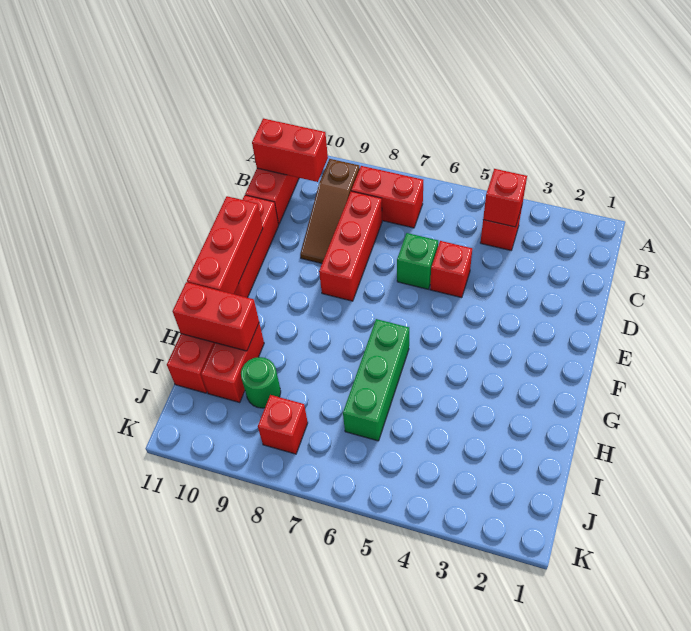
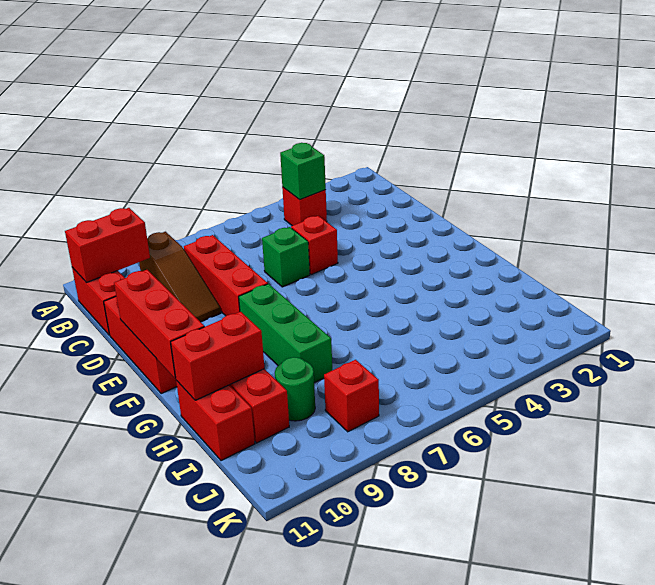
red 1x1 brick [483,169,527,227] -> green 1x1 brick [280,143,326,200]
red 1x2 brick [351,166,423,228] -> none
green 1x3 brick [343,319,409,441] -> green 1x3 brick moved to [239,284,332,383]

